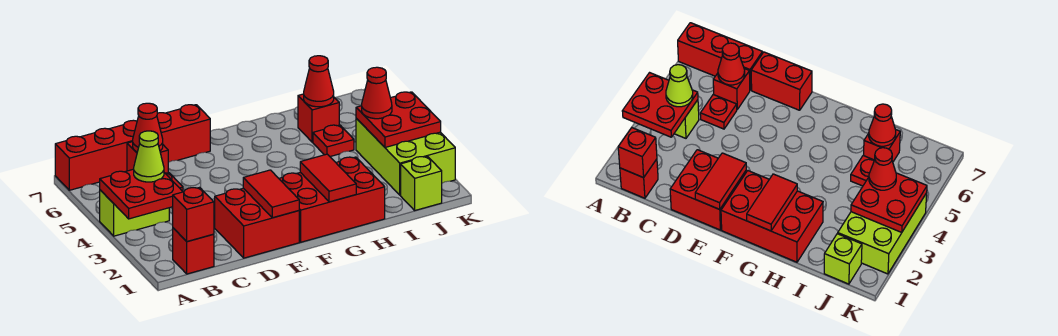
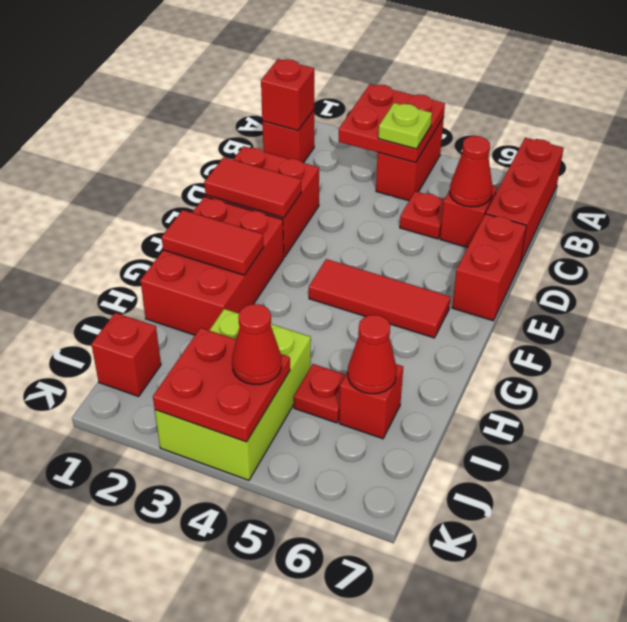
lime 1x2 brick [100,190,169,236] -> red 1x2 brick [376,117,444,201]
lime 1x1 cone [134,131,164,182] -> lime 1x1 plate [378,103,432,149]
none -> red 1x3 tile [309,259,451,338]
lime 1x1 brick [401,157,442,210] -> red 1x1 brick [91,313,161,396]
lime 2x3 brick [356,118,455,195] -> lime 2x3 brick turned to [155,309,311,480]

